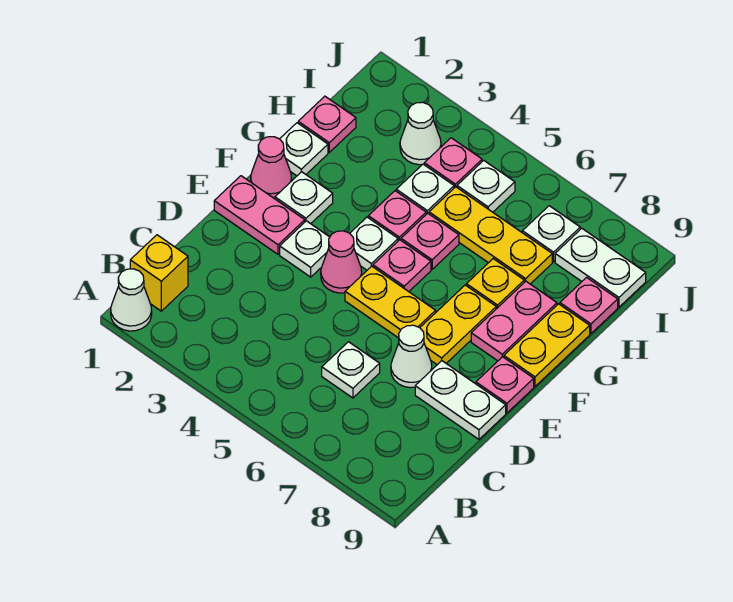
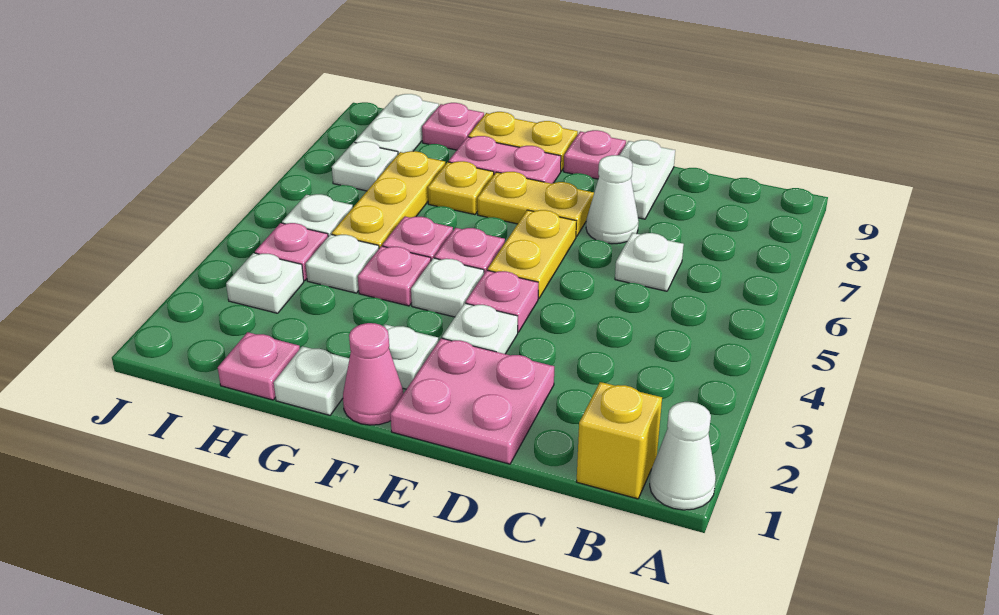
pink 1x2 plate [214,176,305,254] -> pink 2x2 plate [390,338,554,464]
pink 1x1 cone [321,231,362,293] -> pink 1x1 plate [466,270,538,332]
white 1x1 cone [400,102,441,165] -> white 1x1 plate [226,253,304,313]

